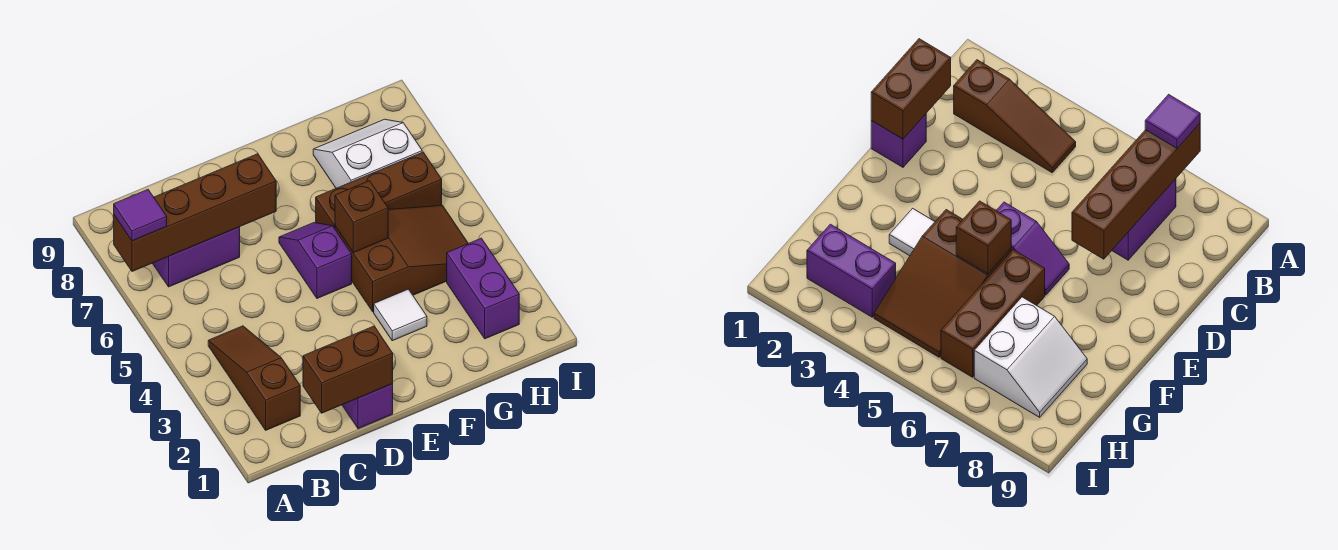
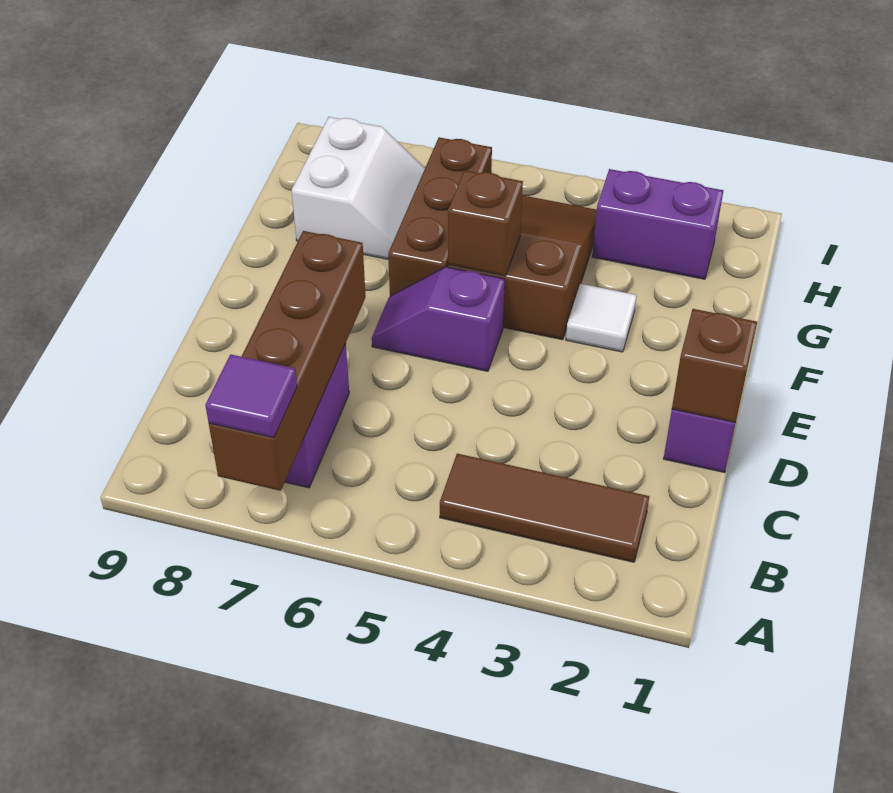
brown 1x3 slope [208,326,300,430] -> brown 1x3 tile [440,454,649,562]
brown 1x2 brick [303,326,393,413] -> brown 1x1 brick [672,309,757,423]
white 2x2 slope [313,119,422,188] -> white 2x2 slope turned to [292,117,425,259]

